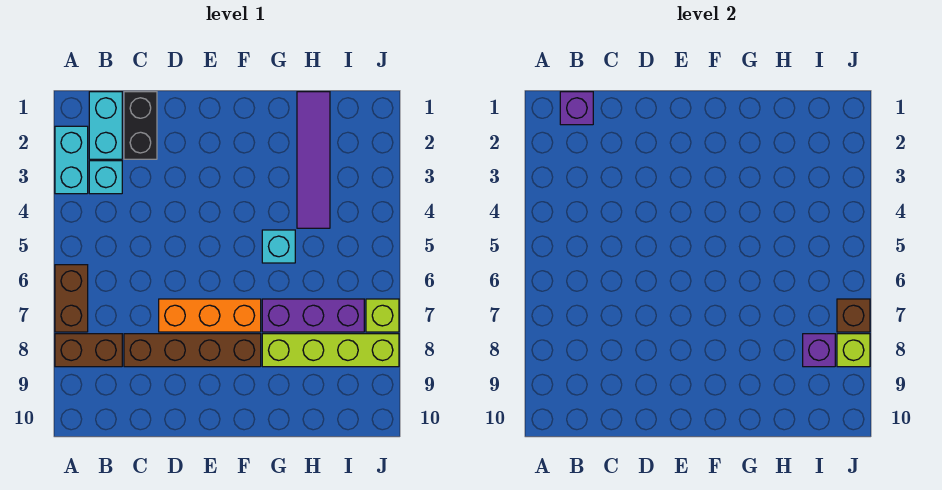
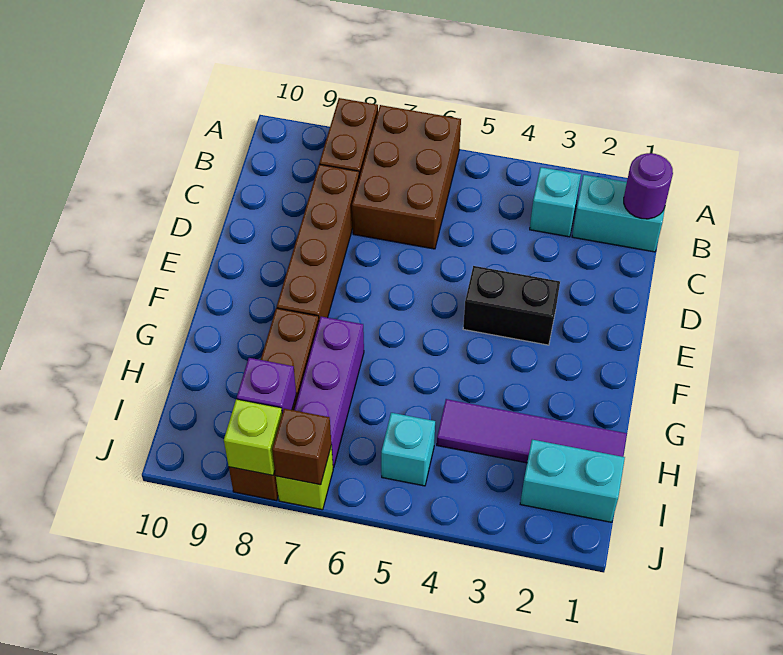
cyan 1x2 brick [55,126,88,194] -> cyan 1x2 brick moved to [520,440,625,522]
brown 1x2 brick [55,265,88,332] -> brown 2x3 brick [352,105,461,249]
purple 1x1 brick [560,92,593,125] -> purple 1x1 round brick [624,153,673,219]
black 1x2 brick [124,92,157,159] -> black 1x2 brick moved to [463,266,560,345]
orange 1x3 brick [159,299,261,332] -> none
cyan 1x1 brick [262,230,295,263] -> cyan 1x1 brick moved to [381,413,435,486]
lime 1x4 brick [262,334,399,367] -> brown 1x4 brick [229,308,319,501]

